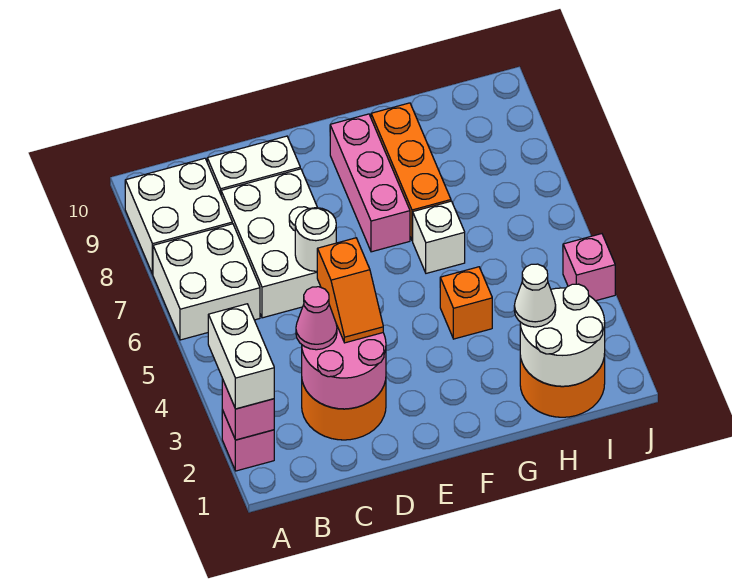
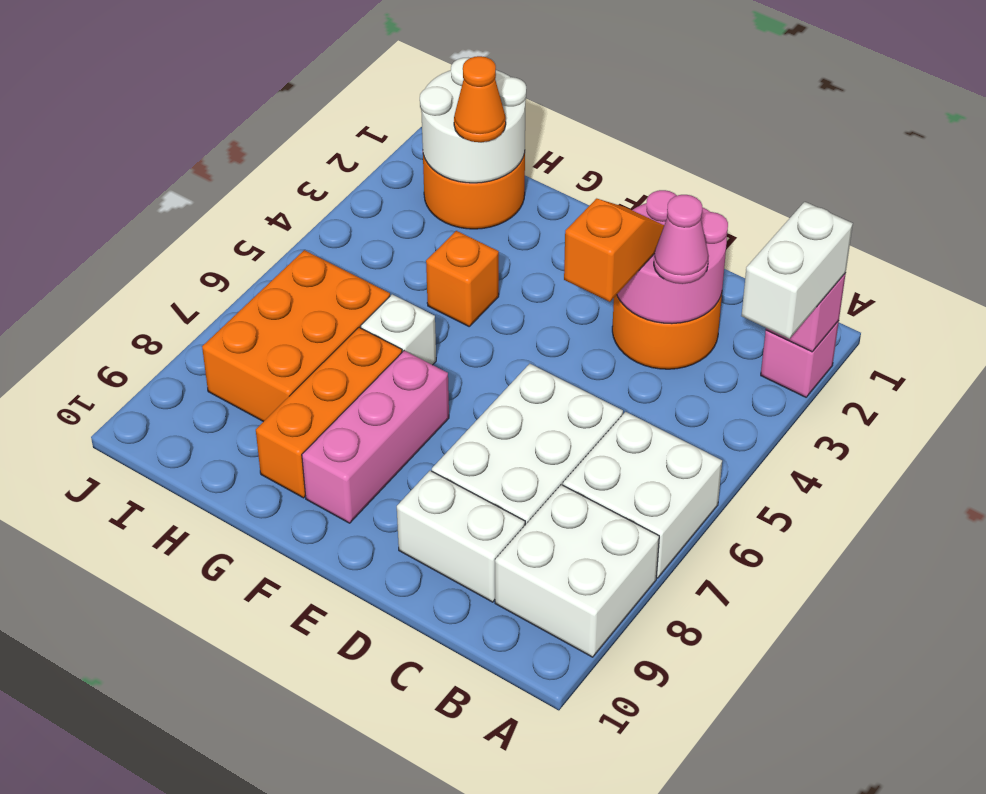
white 1x1 round brick [295,208,336,271] -> none
white 1x1 cone [514,264,556,327] -> orange 1x1 cone [454,56,506,142]
none -> orange 2x3 brick [202,250,390,422]
pink 1x1 brick [563,234,615,301] -> none

